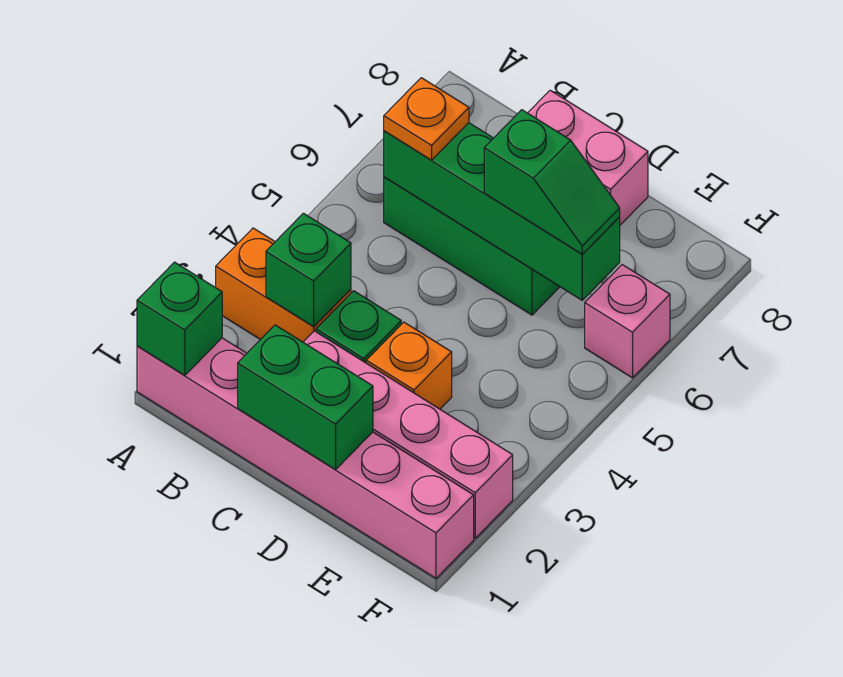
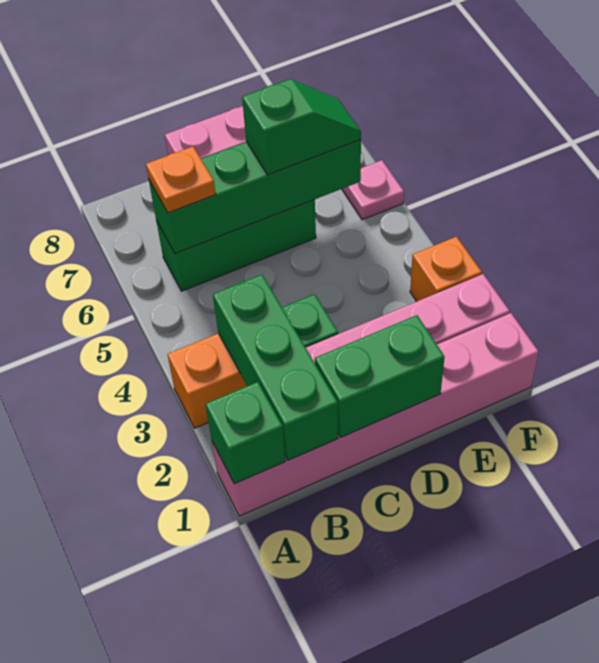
green 1x1 brick [266,213,351,327] -> green 1x3 brick [213,275,338,460]
orange 1x1 brick [366,322,452,409] -> orange 1x1 brick moved to [410,237,482,301]
pink 1x1 brick [585,265,670,378] -> pink 1x1 plate [342,160,404,220]

